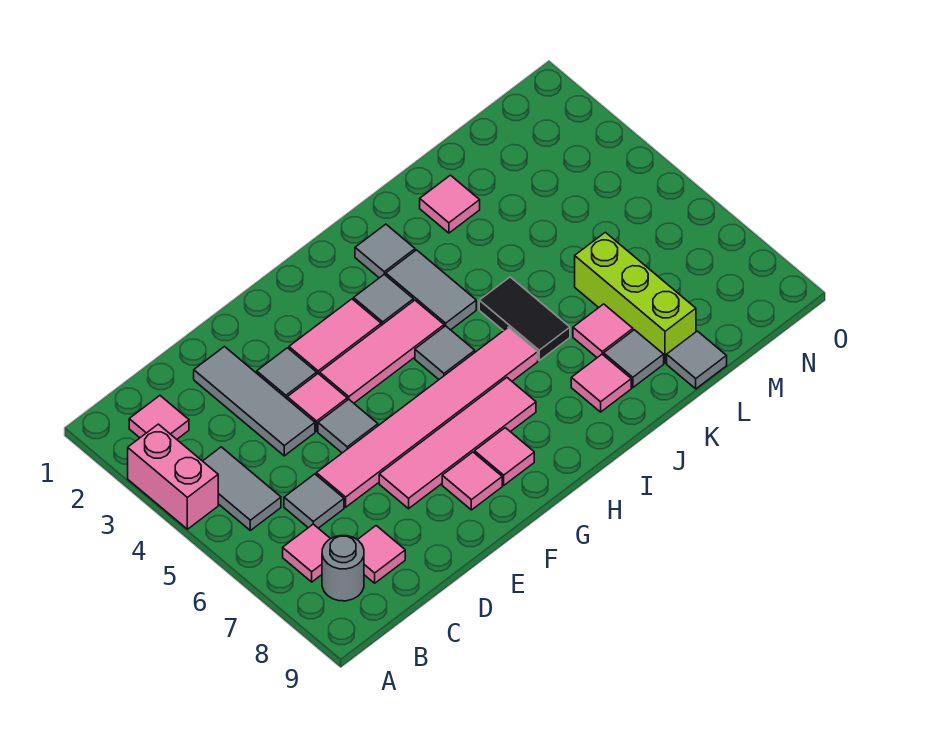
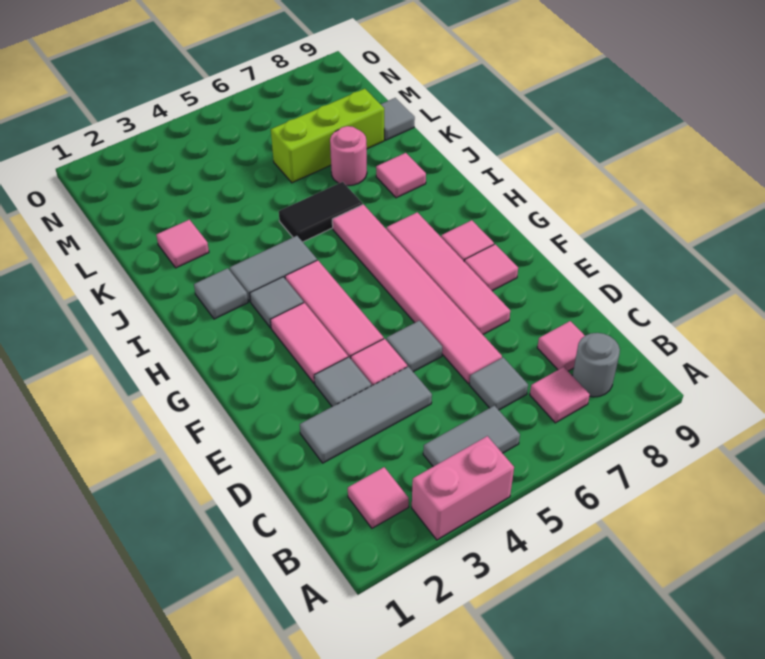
grey 1x1 tile [415,326,475,379] -> none
pink 1x1 tile [573,304,633,358] -> pink 1x1 round brick [330,126,367,185]
grey 1x1 tile [604,330,664,388] -> none

